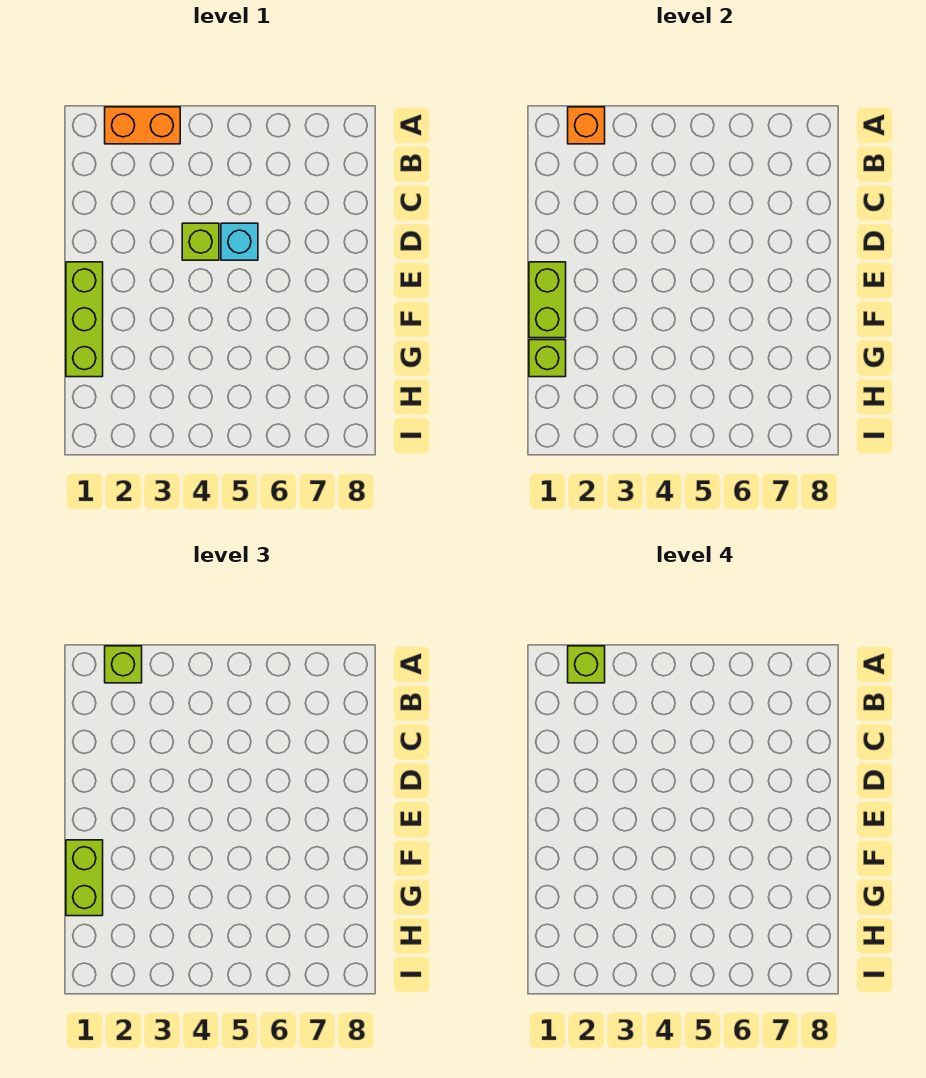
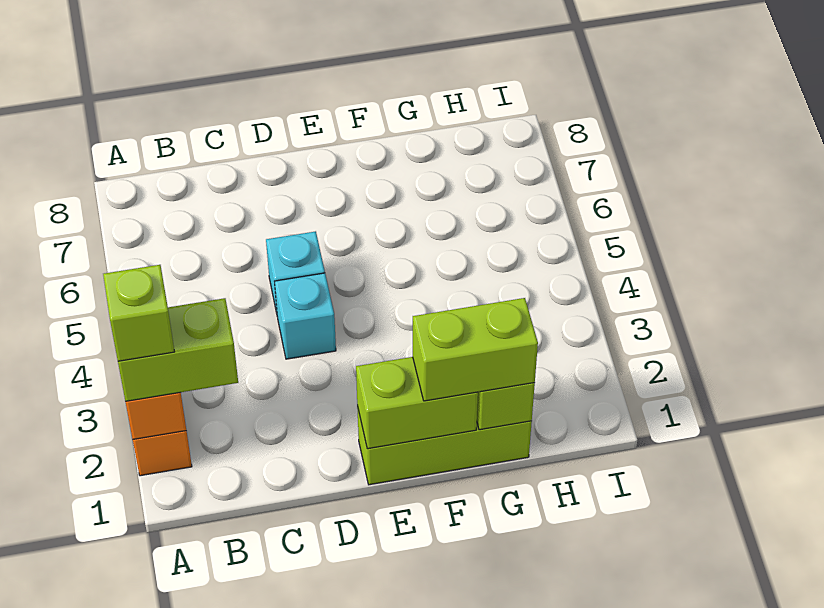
lime 1x1 brick [105,646,142,683] -> lime 1x2 brick [118,298,238,401]
lime 1x1 brick [182,223,219,260] -> cyan 1x1 brick [274,273,336,359]

